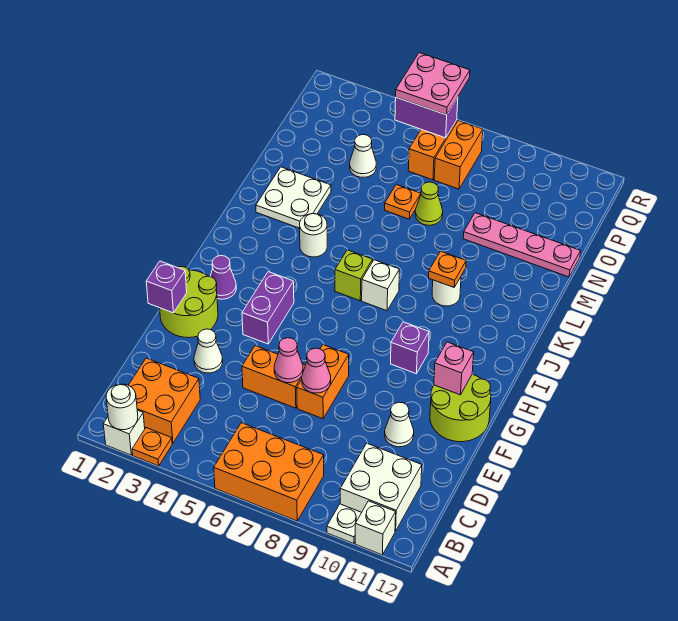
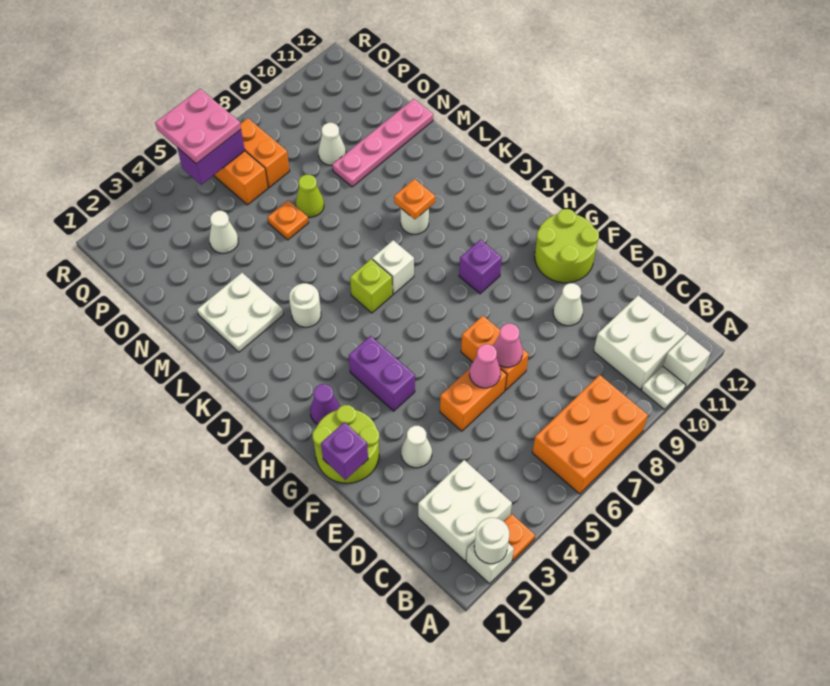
orange 2x2 brick [128,358,200,443] -> white 2x2 brick [418,460,512,561]
pink 1x1 brick [434,342,474,395] -> none
none -> white 1x1 cone [318,123,346,165]

